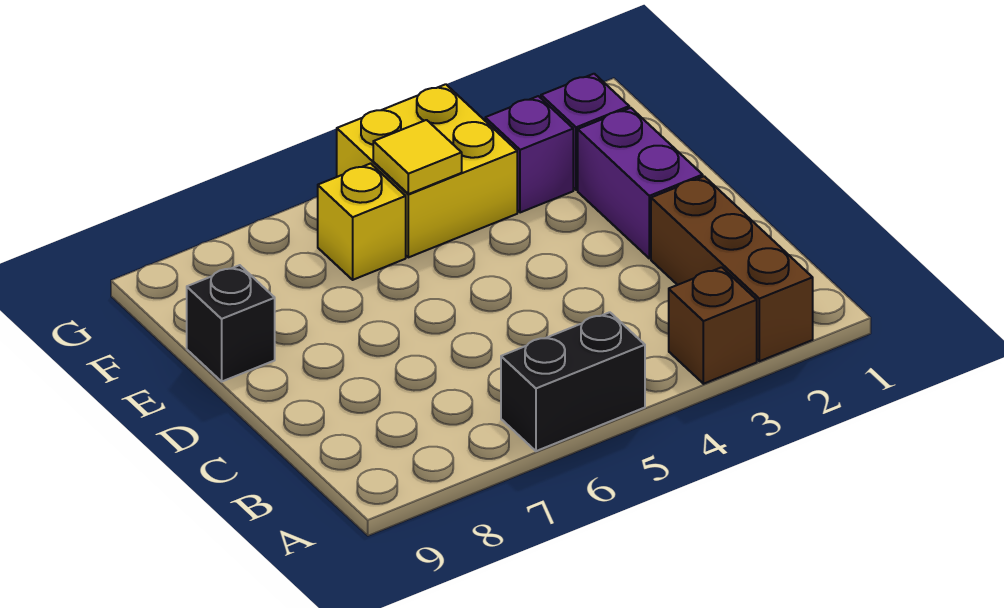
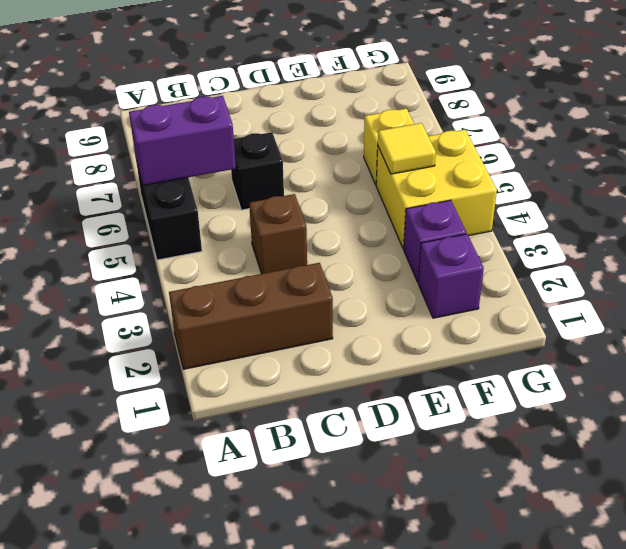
brown 1x1 brick [669,267,757,384] -> brown 1x1 brick moved to [249,194,307,274]
purple 1x2 brick [578,108,703,258] -> purple 1x2 brick moved to [129,96,236,185]
black 1x1 brick [187,265,275,381] -> black 1x1 brick moved to [231,132,284,210]

